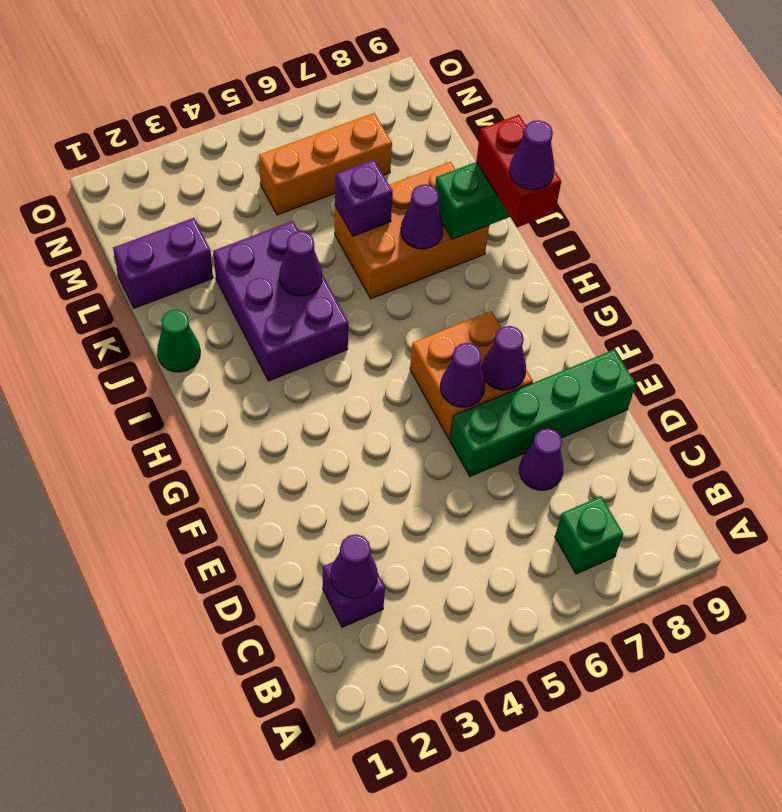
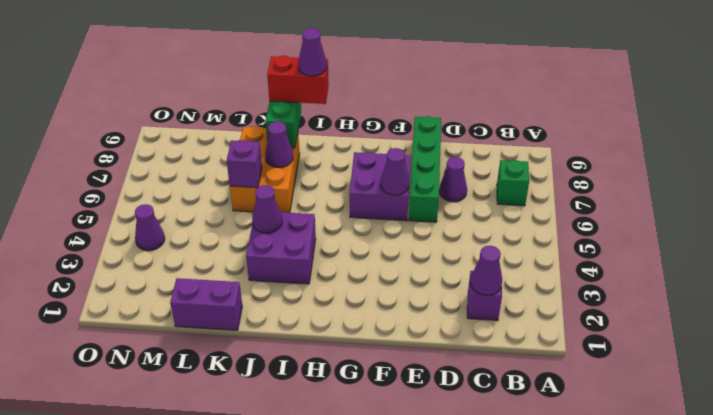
orange 2x2 brick [410,311,533,440] -> purple 2x2 brick [349,152,411,221]
purple 1x1 cone [482,326,526,390] -> purple 1x1 cone moved to [135,204,165,251]
purple 2x3 brick [213,221,349,381] -> purple 2x2 brick [246,212,316,284]
green 1x1 cone [157,310,200,372] -> none
purple 1x2 brick [113,218,213,308] -> purple 1x2 brick turned to [170,278,242,330]
orange 1x3 brick [259,113,392,215] -> none

